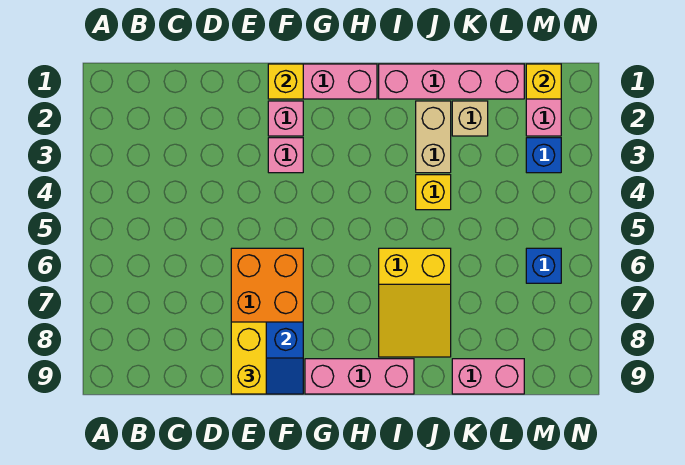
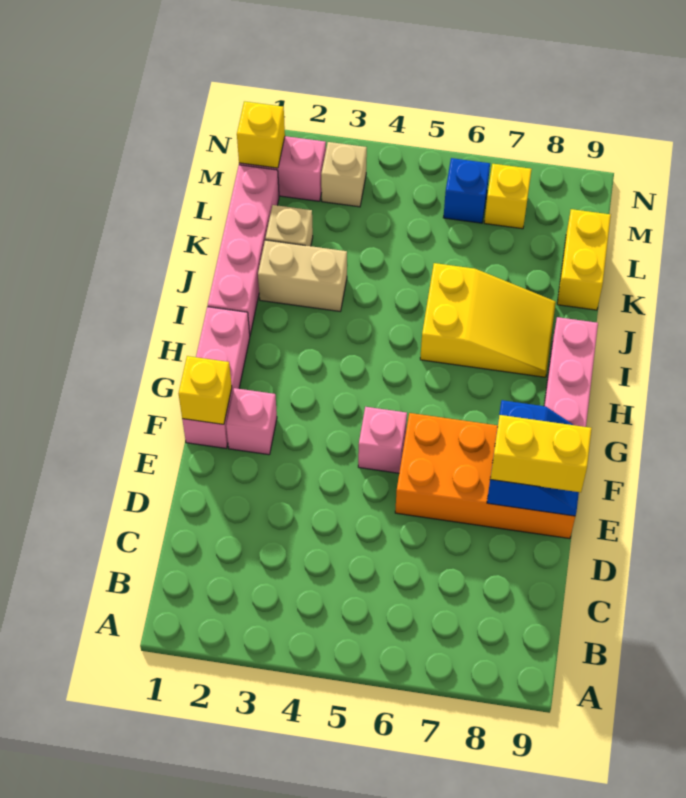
pink 1x1 brick [268,138,303,173] -> pink 1x1 brick moved to [358,407,407,473]
yellow 1x1 brick [416,175,451,210] -> yellow 1x1 brick moved to [484,164,532,229]
pink 1x2 brick [452,359,524,394] -> yellow 1x2 brick [557,209,611,310]
blue 1x1 brick [526,138,561,173] -> tan 1x1 brick [321,142,367,207]

